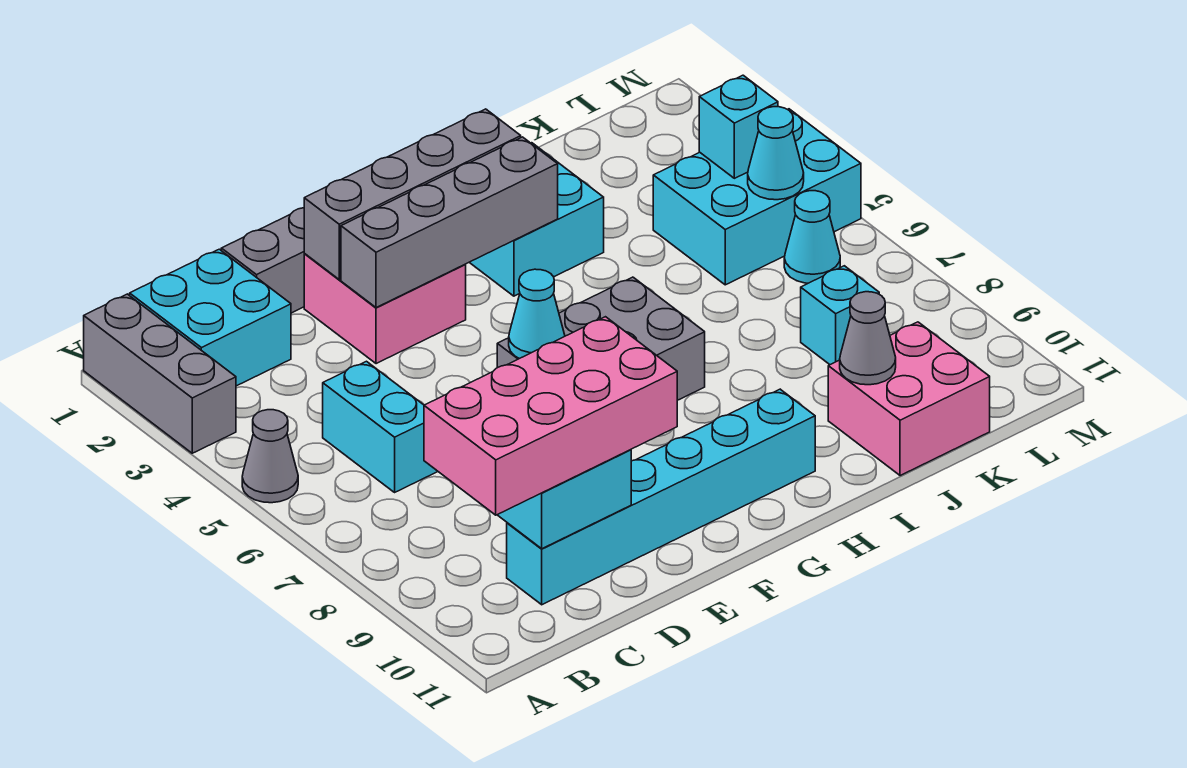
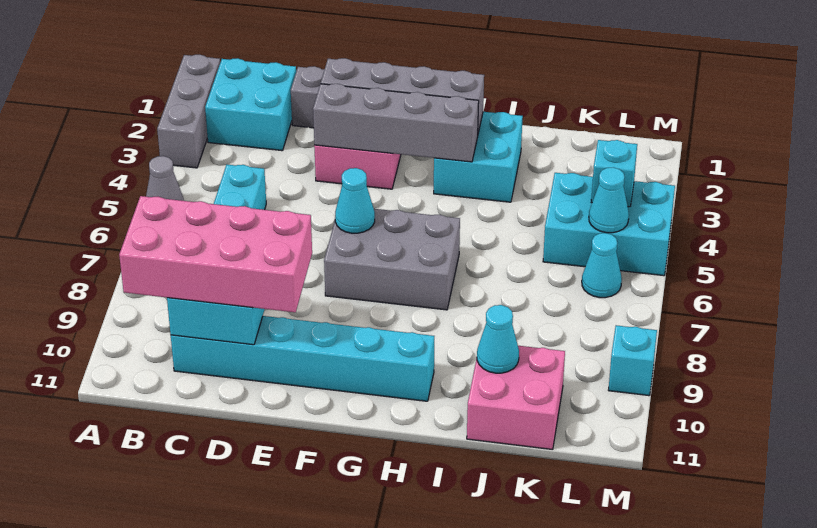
grey 1x1 cone [840,292,896,385] -> cyan 1x1 cone [477,305,519,373]
cyan 1x1 brick [801,266,879,365] -> cyan 1x1 brick moved to [609,325,657,396]

